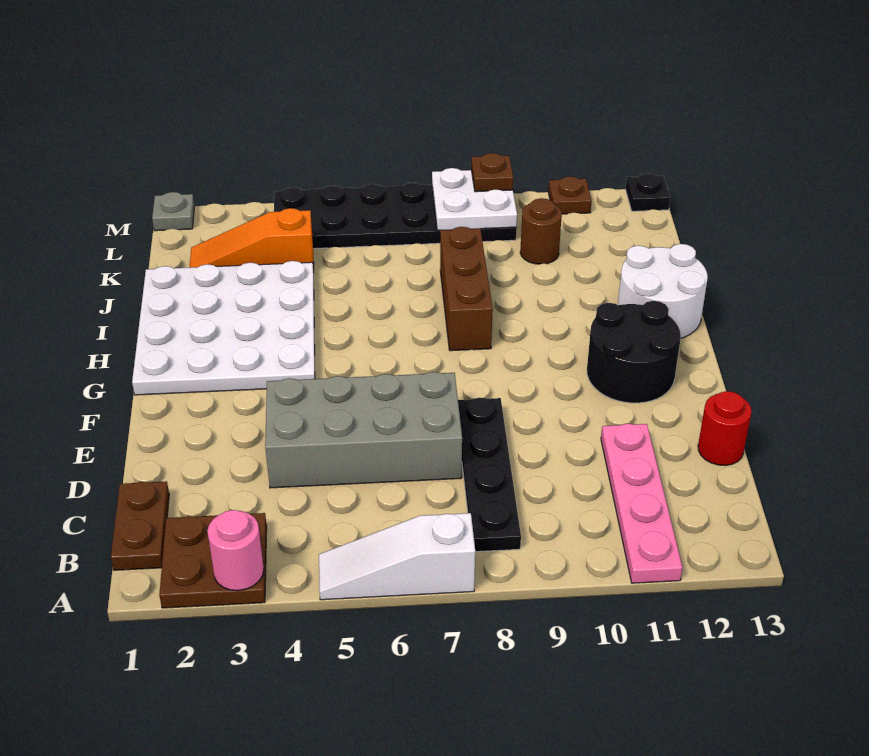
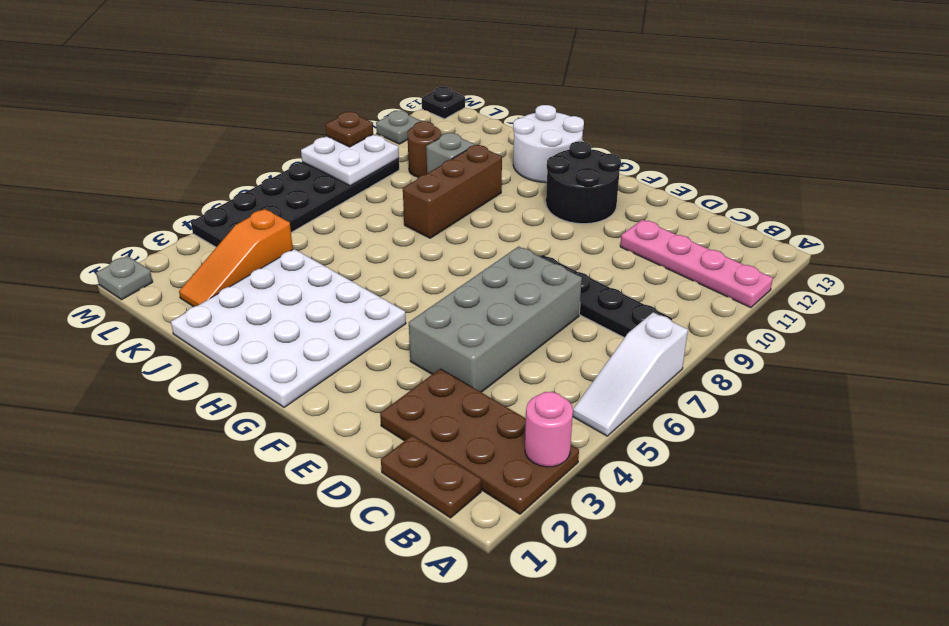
brown 2x2 plate [159,513,267,608] -> brown 2x4 plate [380,369,579,514]
red 1x1 round brick [698,391,752,466] -> none
brown 1x3 brick [440,227,493,351] -> brown 1x3 brick turned to [403,145,502,238]
none -> grey 1x1 brick [426,133,475,173]
brown 1x1 plate [548,177,592,214] -> grey 1x1 plate [376,111,421,144]

